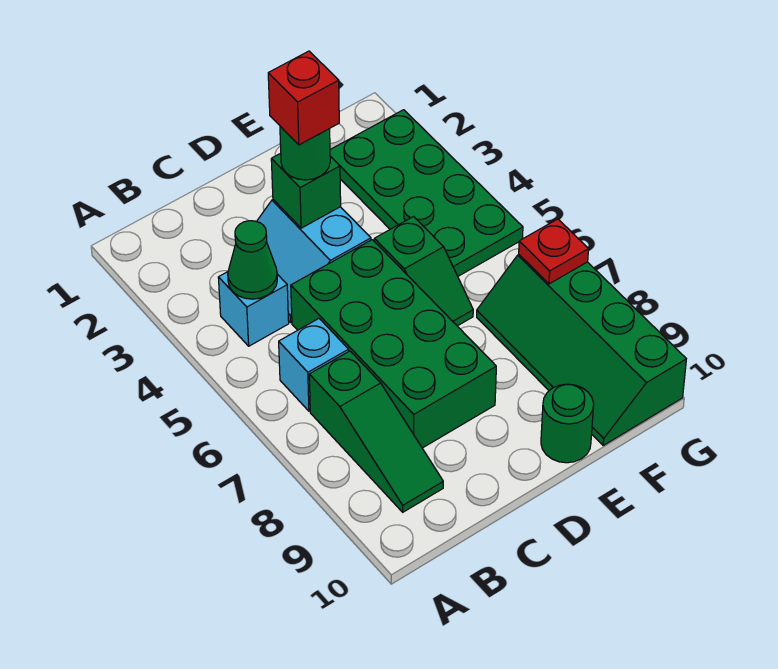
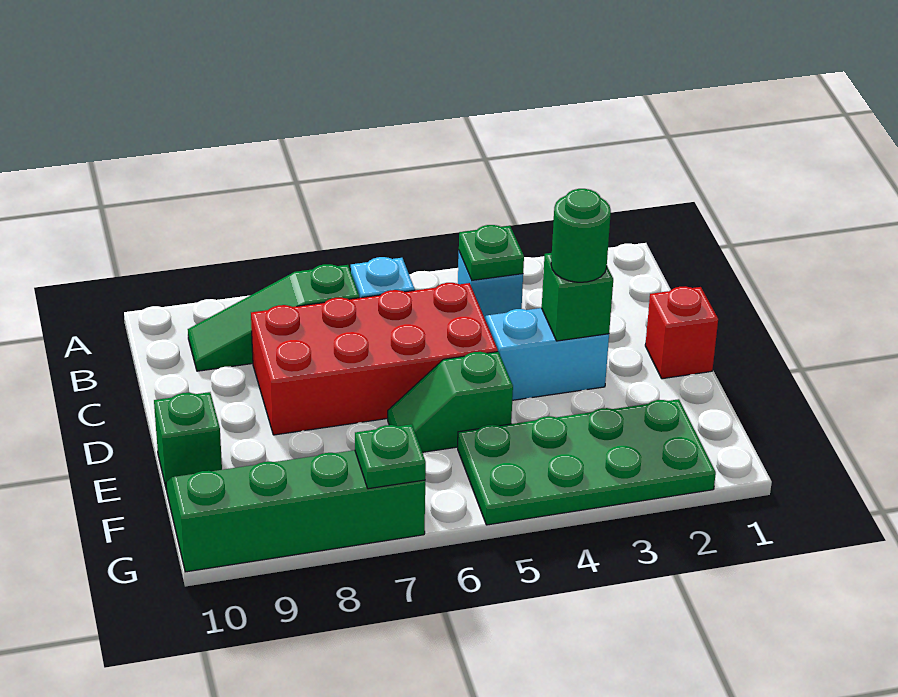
green 1x1 cone [228,221,277,299] -> green 1x1 plate [459,225,524,280]
green 2x4 brick [291,240,496,448] -> red 2x4 brick [251,283,498,435]
red 1x1 brick [268,51,339,145] -> red 1x1 brick moved to [645,286,718,379]
green 1x1 round brick [541,384,594,463] -> green 1x1 brick [154,392,222,490]
red 1x1 plate [519,219,589,284] -> green 1x1 plate [355,424,426,489]

